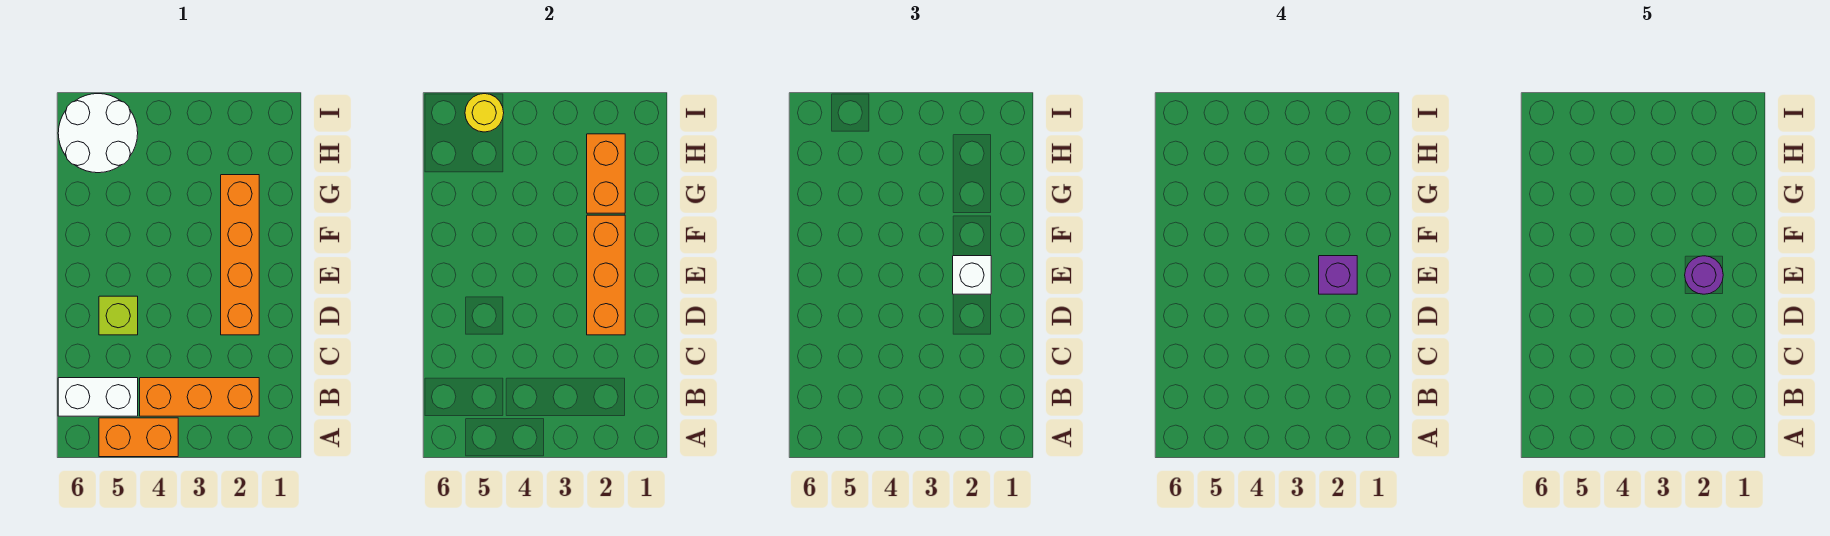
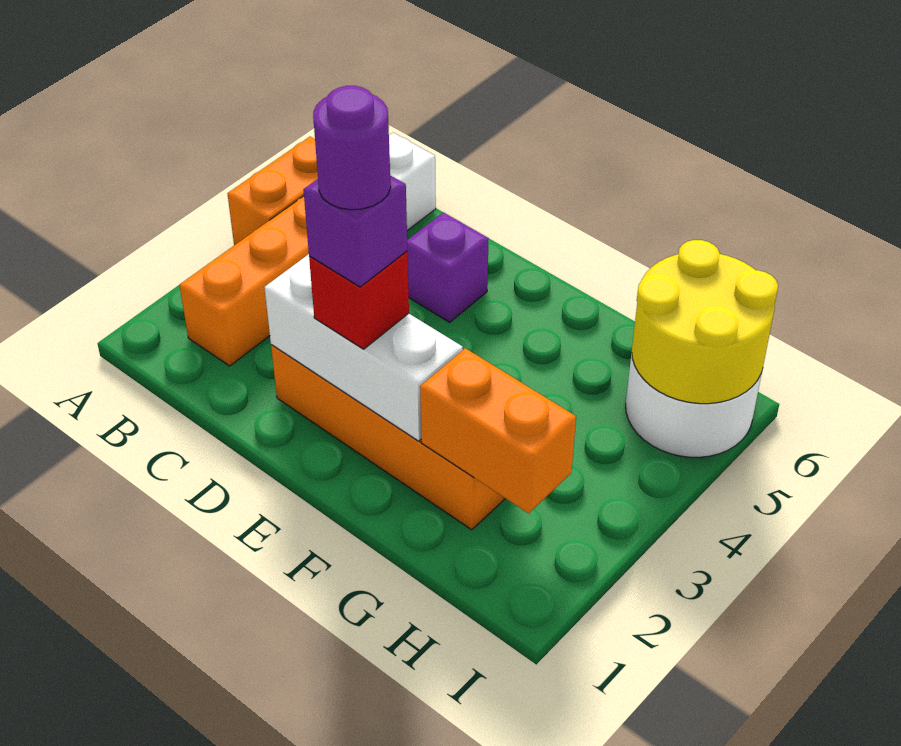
orange 1x3 brick [587,215,625,335] -> white 1x3 brick [264,254,463,441]
lime 1x1 brick [99,296,138,335] -> purple 1x1 brick [407,212,489,322]
white 1x1 brick [953,256,991,294] -> red 1x1 brick [309,251,409,349]
yellow 1x1 round brick [465,94,504,132] -> yellow 2x2 round brick [632,240,778,404]

